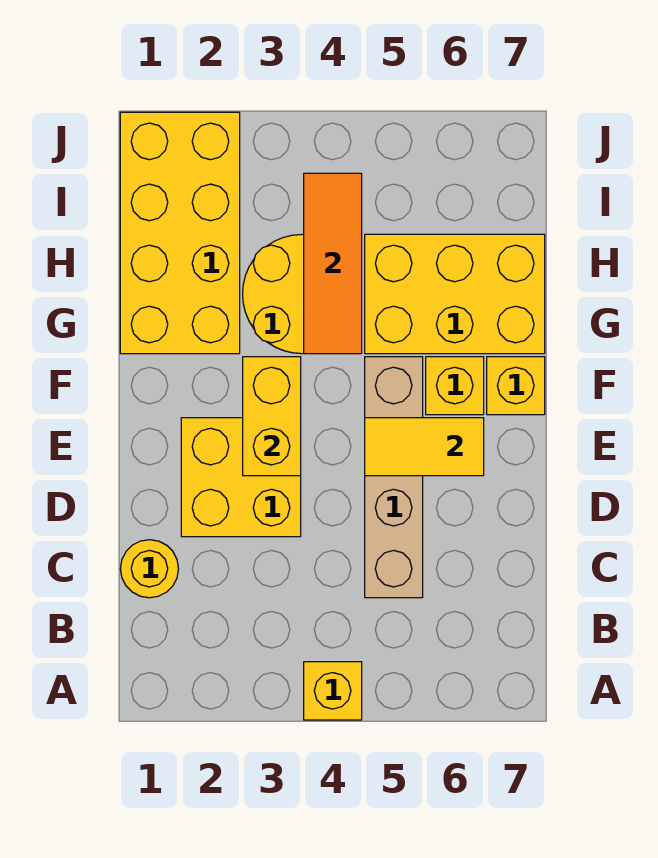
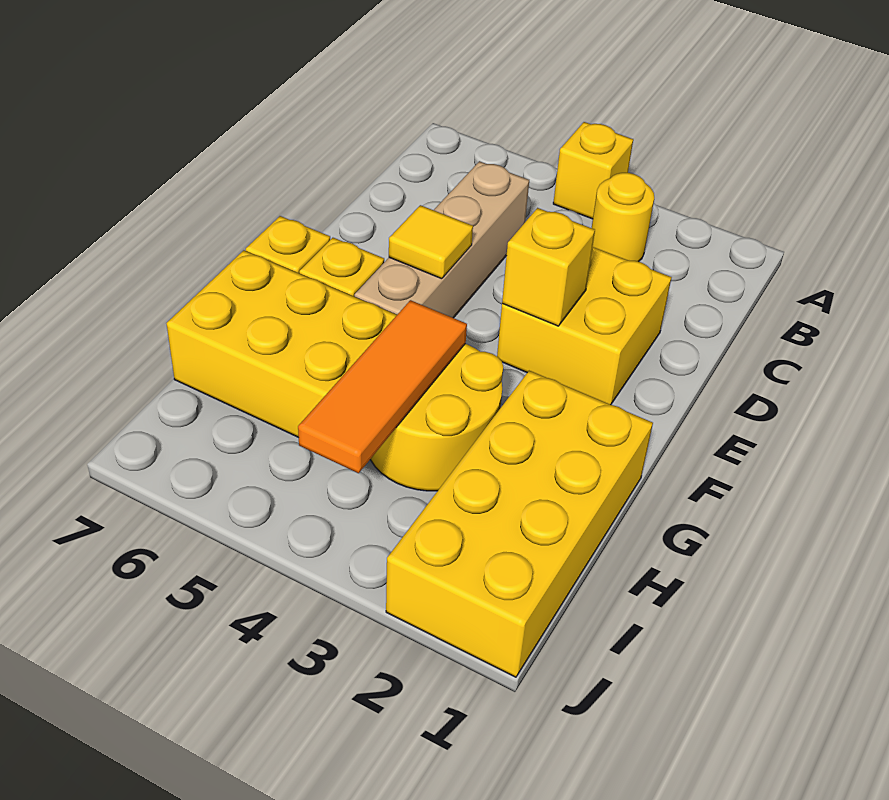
yellow 1x1 round brick [120,540,178,598] -> yellow 1x1 round brick moved to [592,173,654,262]
yellow 1x2 brick [243,357,301,476] -> yellow 1x1 brick [502,208,595,326]
yellow 1x2 tile [365,418,484,476] -> yellow 1x1 tile [389,205,473,279]

